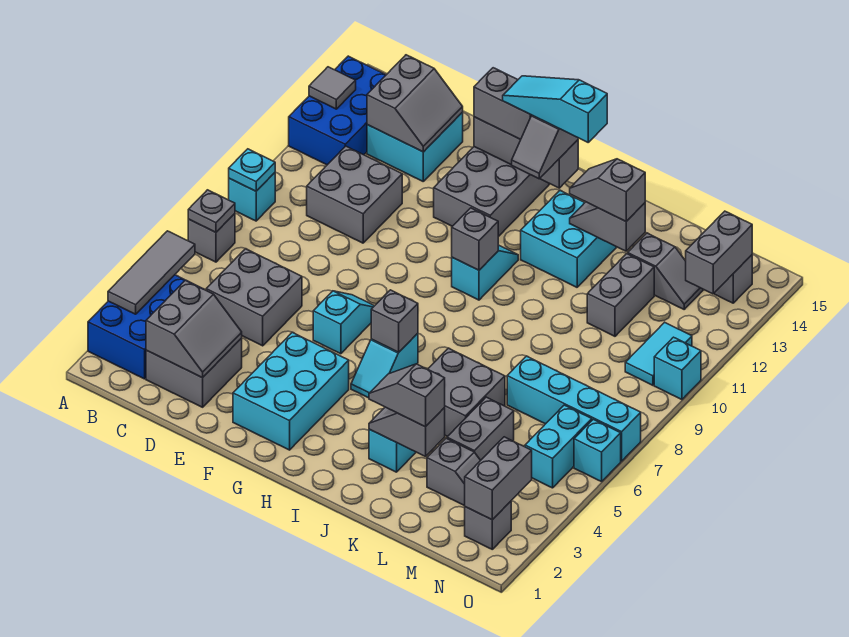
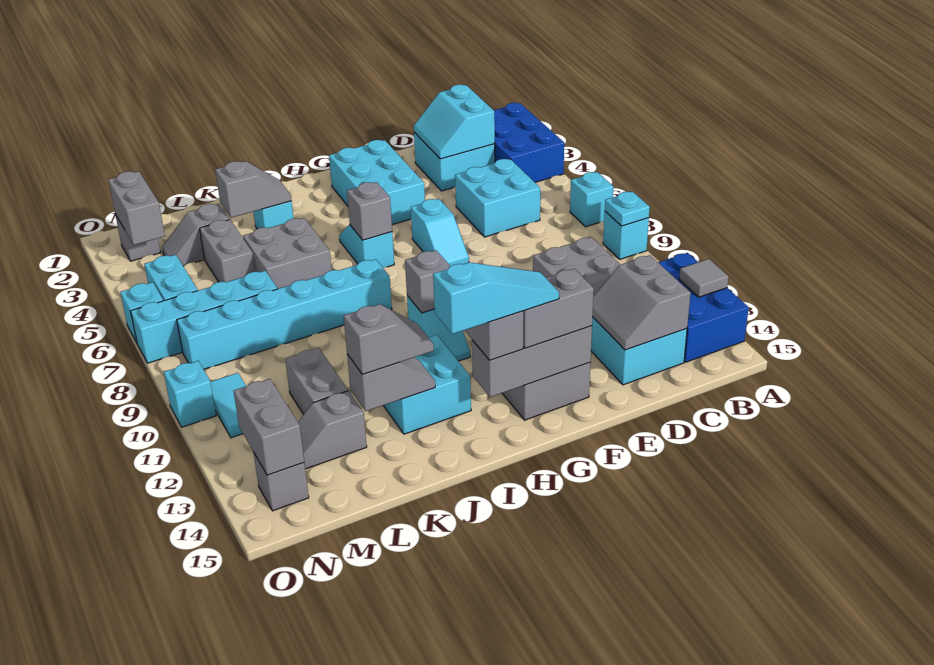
grey 1x3 tile [108,231,195,314] -> none
grey 1x1 brick [188,214,235,262] -> cyan 1x1 brick [570,172,613,227]
grey 1x1 plate [188,190,235,232] -> none
grey 2x2 brick [146,338,242,407] -> cyan 2x2 brick [414,132,495,191]
grey 2x2 slope [146,280,242,378] -> cyan 2x2 slope [414,85,495,159]
grey 2x2 brick [206,249,302,346] -> cyan 2x2 brick [455,159,540,237]
none -> cyan 1x6 brick [177,259,392,369]
grey 1x2 slope [369,364,445,427] -> none

